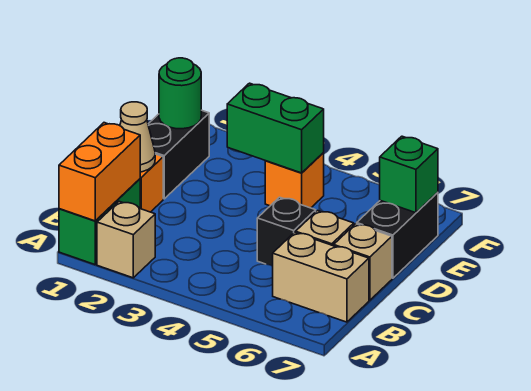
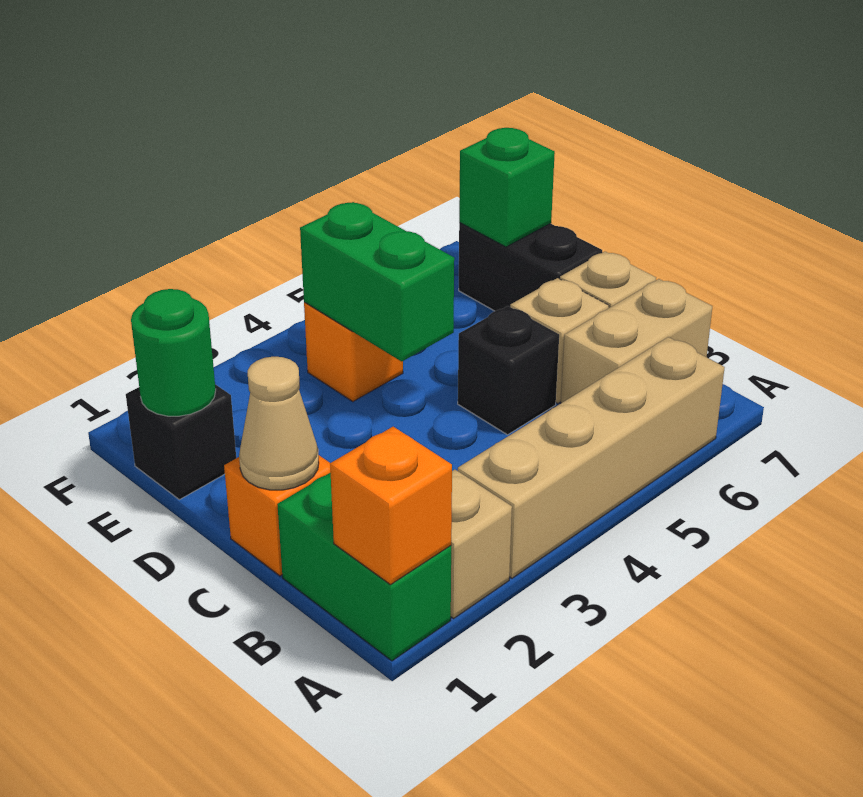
orange 1x2 brick [59,123,140,221] -> orange 1x1 brick [330,427,452,585]
none -> tan 1x4 brick [458,337,725,578]
black 1x2 brick [148,110,209,199] -> black 1x1 brick [126,384,236,500]
green 1x2 brick [227,83,324,173] -> green 1x2 brick turned to [300,202,454,361]

